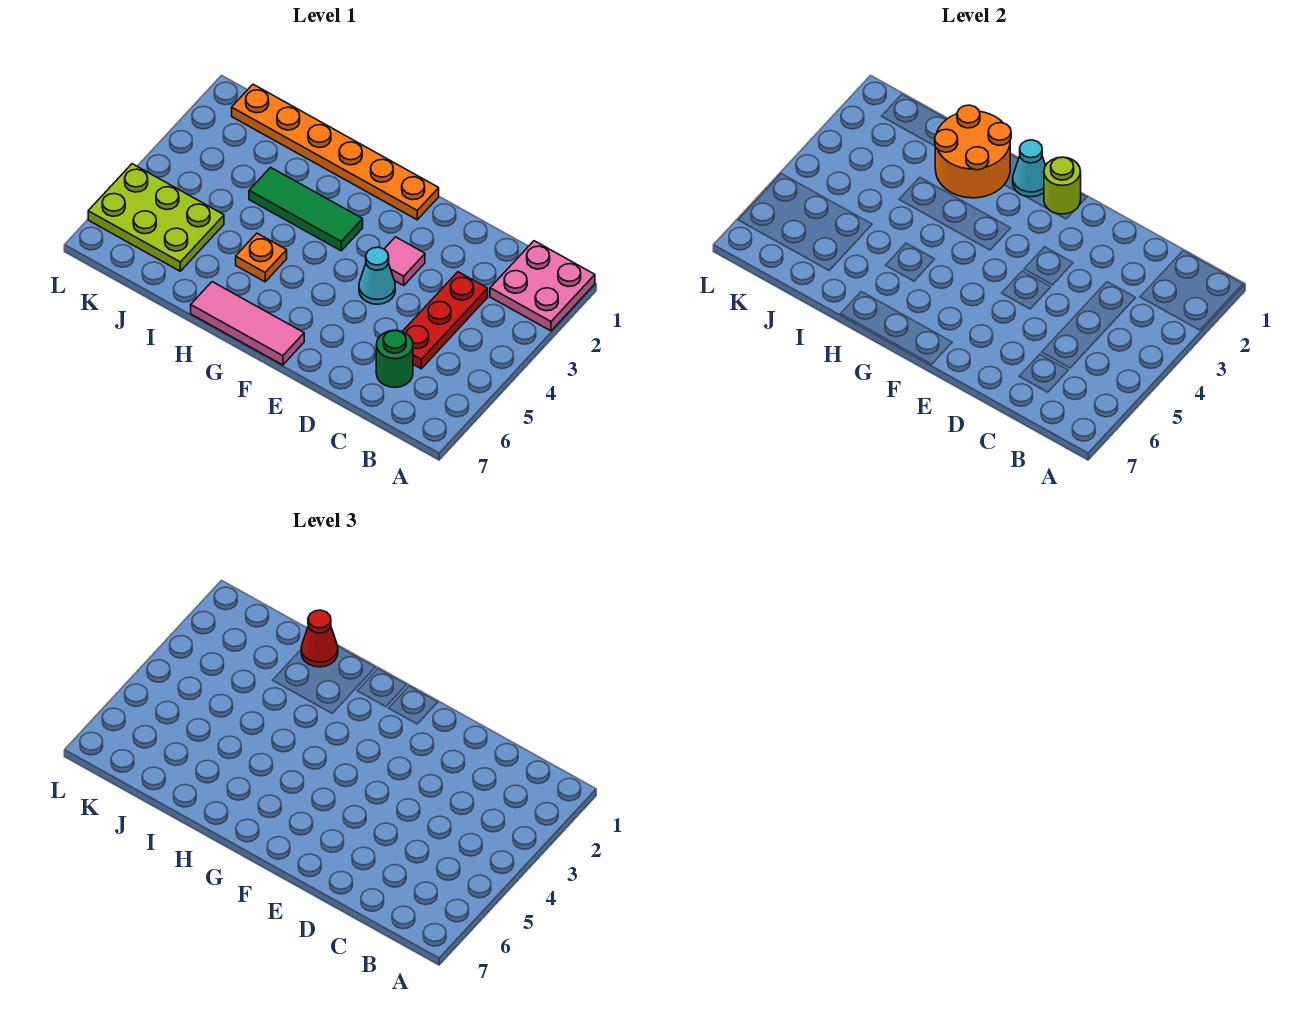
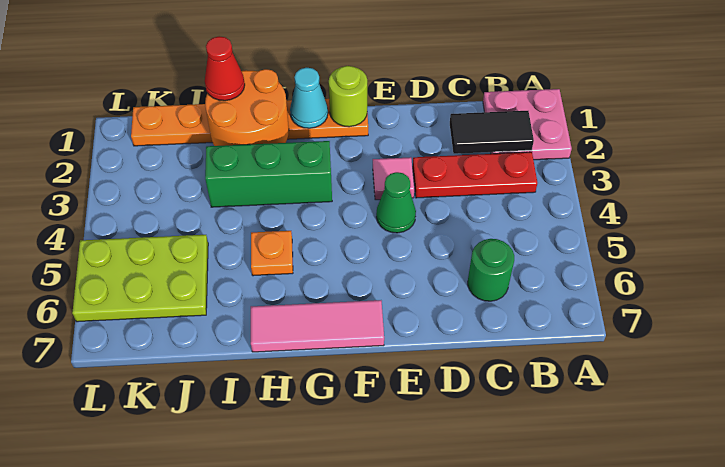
none -> black 1x2 tile [450,111,534,154]
red 1x3 plate [402,272,488,369] -> red 1x3 plate turned to [413,152,537,198]
cyan 1x1 cone [359,247,395,304] -> green 1x1 cone [376,172,416,233]
green 1x3 tile [249,167,363,251] -> green 1x3 brick [205,141,332,207]

